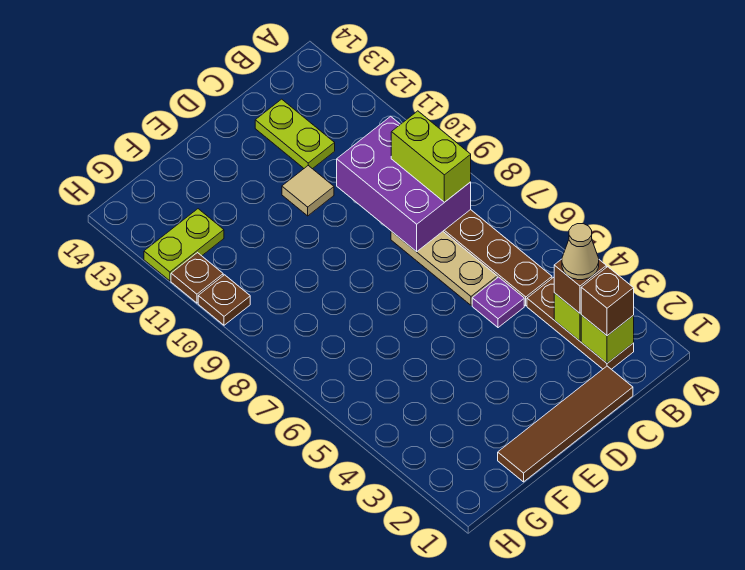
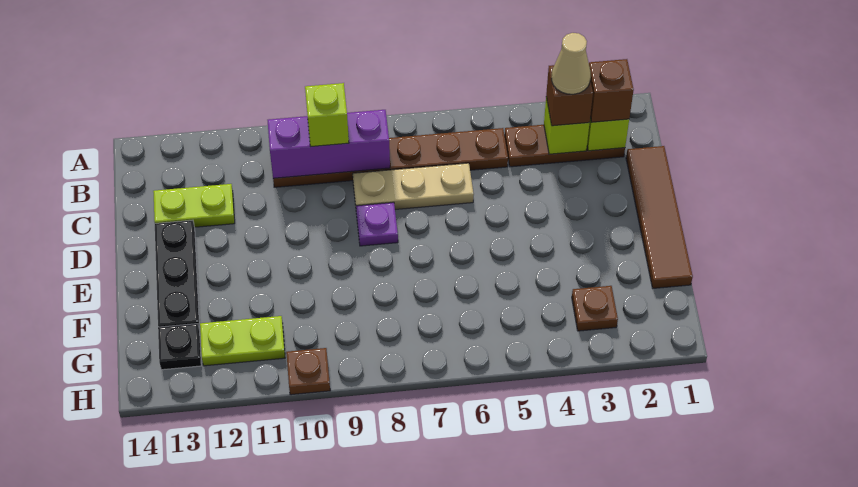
purple 2x3 brick [337,116,471,252] -> purple 1x3 brick [268,110,390,178]
lime 1x2 brick [391,111,471,202] -> lime 1x1 brick [305,83,349,147]
purple 1x1 plate [472,277,524,328] -> purple 1x1 plate moved to [356,202,398,246]
tan 1x1 tile [282,166,334,216] -> none
none -> black 1x3 plate [155,220,199,327]
lime 1x2 plate [144,209,224,281] -> lime 1x2 plate turned to [200,316,285,366]
none -> black 1x1 plate [158,324,201,370]
brown 1x1 plate [171,253,223,303] -> brown 1x1 plate moved to [572,286,618,331]

